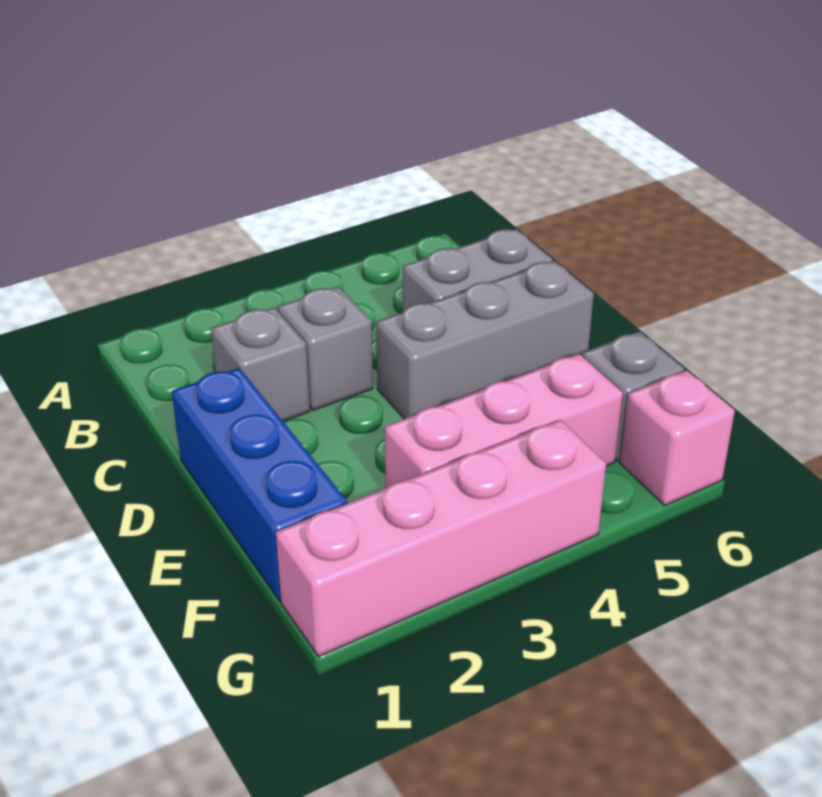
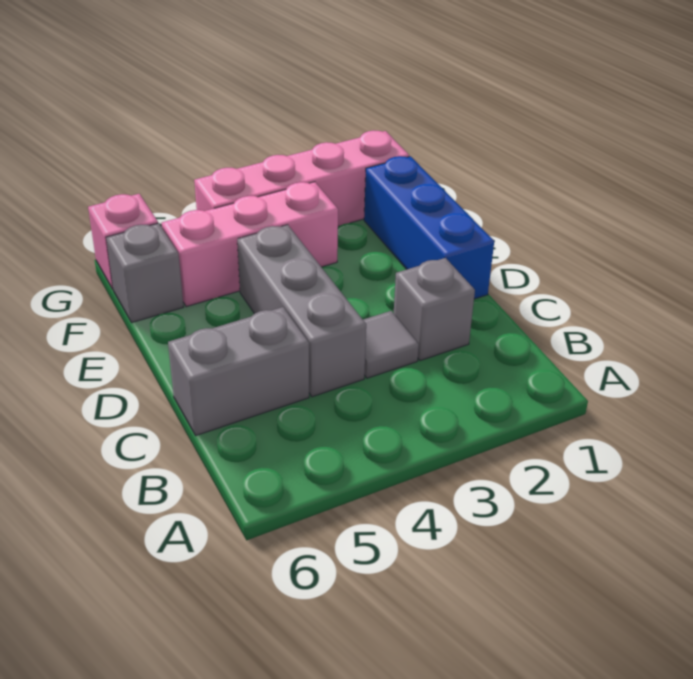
grey 1x1 brick [278,287,373,410] -> grey 1x1 tile [363,311,419,378]
grey 1x3 brick [376,261,594,419] -> grey 1x3 brick turned to [237,225,366,397]

